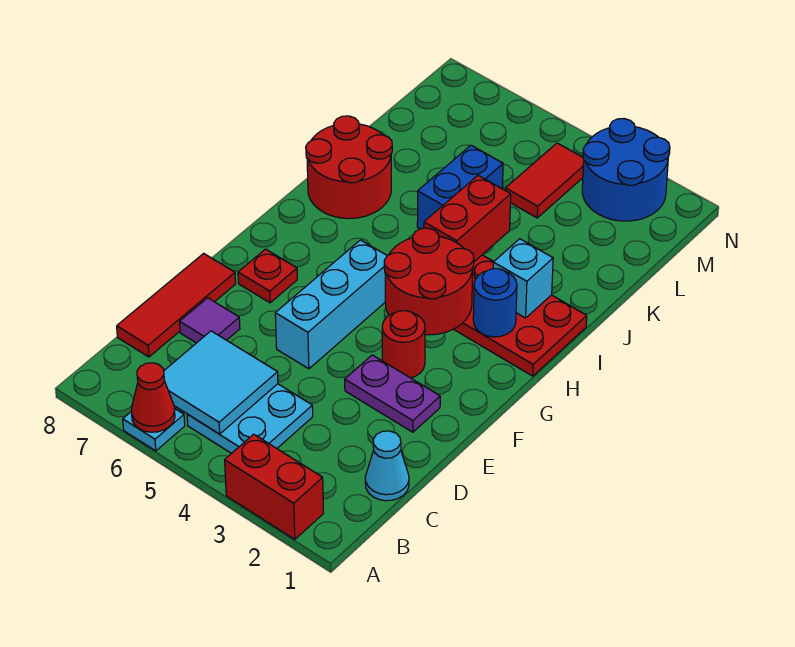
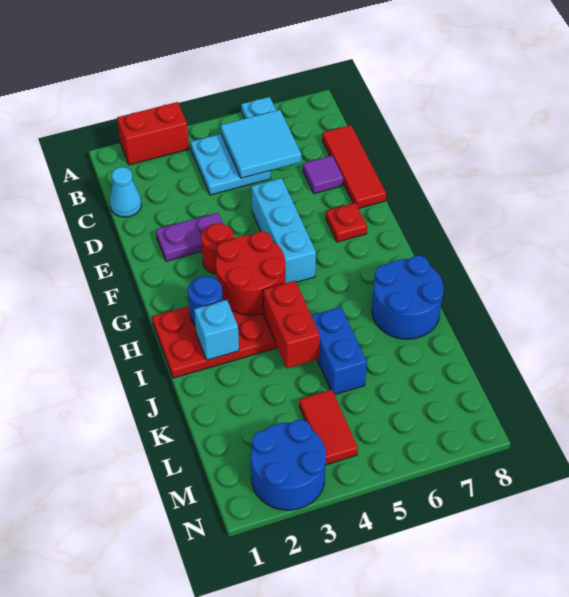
red 1x1 cone [131,363,175,432] -> none
red 2x2 round brick [306,116,392,219] -> blue 2x2 round brick [372,256,443,339]

